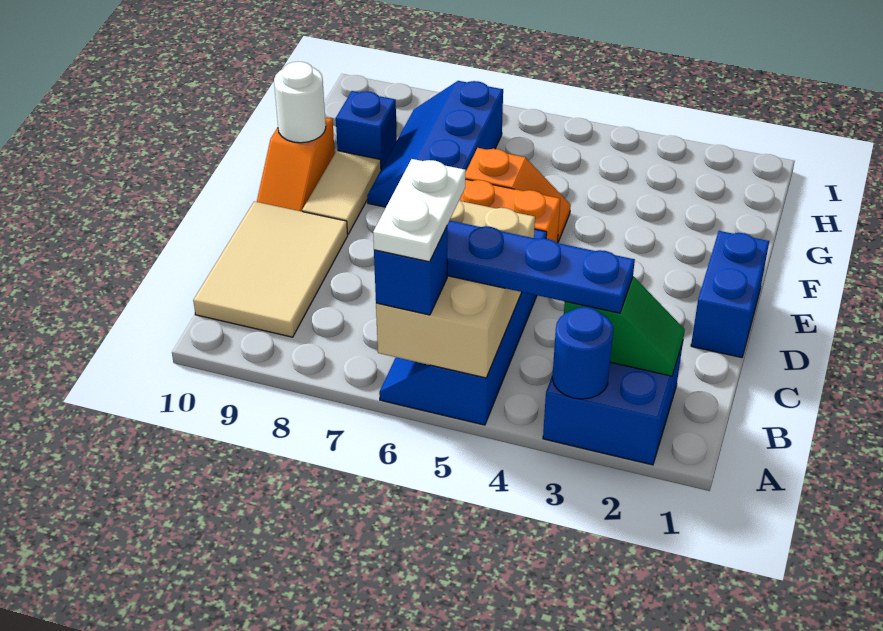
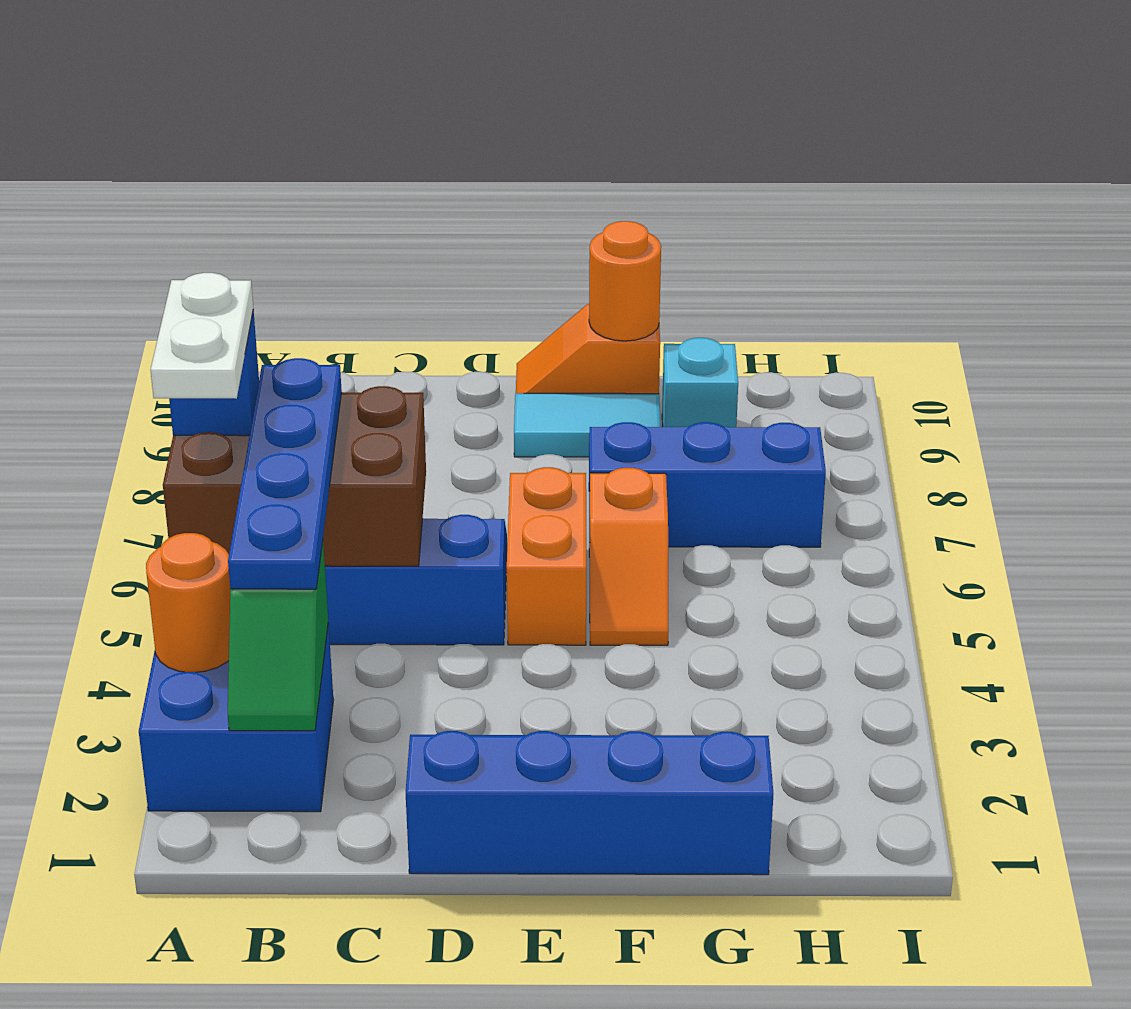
blue 1x1 round brick [552,307,613,399] -> orange 1x1 round brick [146,533,231,672]
tan 2x3 brick [376,200,535,378] -> brown 2x3 brick [163,386,426,566]
white 1x2 plate [373,159,466,262] -> white 1x2 plate turned to [151,273,253,399]
tan 2x3 tile [193,201,348,337] -> none
blue 1x2 brick [691,231,769,358] -> blue 1x4 brick [406,731,773,875]
tan 1x2 tile [302,151,381,234] -> cyan 1x2 tile [514,393,661,457]
white 1x1 round brick [274,62,326,143] -> orange 1x1 round brick [589,221,661,341]
blue 1x1 brick [336,91,397,169] -> cyan 1x1 brick [662,338,738,427]

